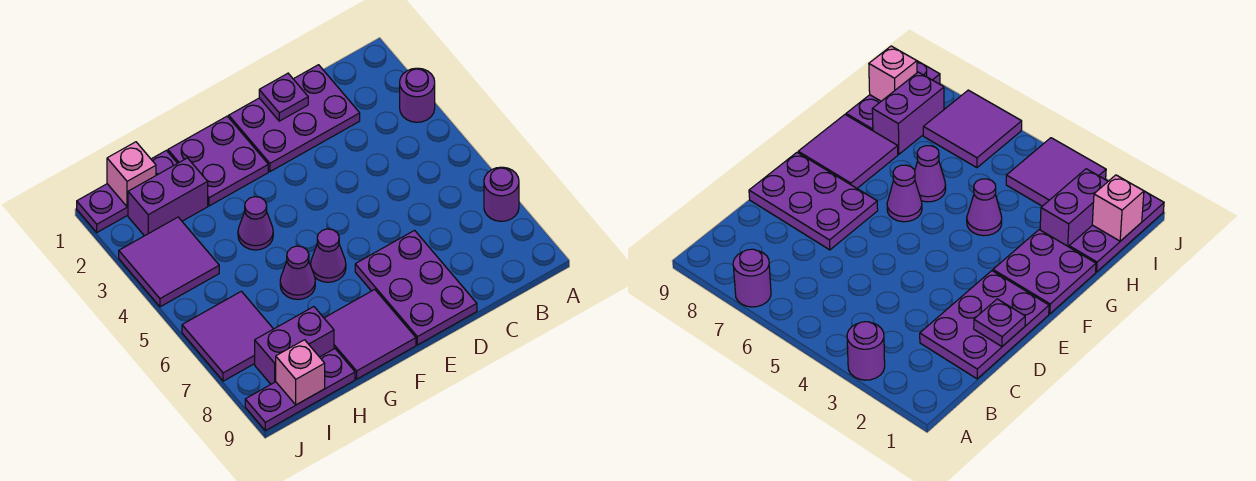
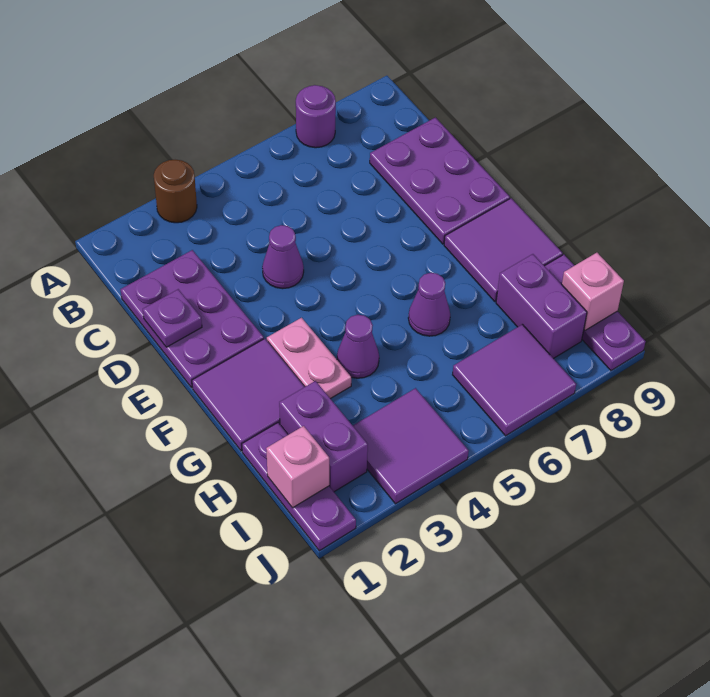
purple 1x1 round brick [400,68,435,122] -> brown 1x1 round brick [154,160,197,223]
purple 2x3 plate [355,230,477,345] -> purple 2x3 plate turned to [370,117,510,244]
purple 2x2 plate [168,116,268,206] -> purple 2x2 tile [192,339,304,451]
none -> pink 1x2 plate [267,318,351,399]
purple 1x1 cone [311,229,346,282] -> purple 1x1 cone moved to [262,225,304,289]

